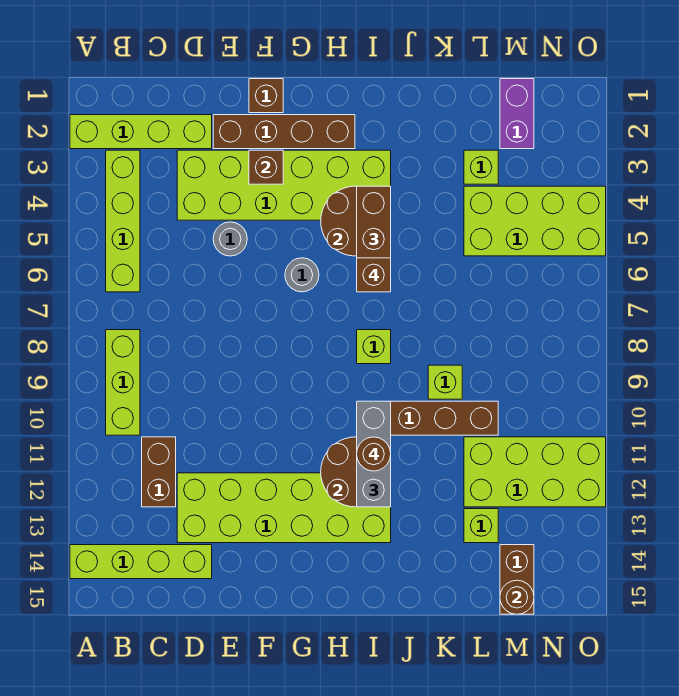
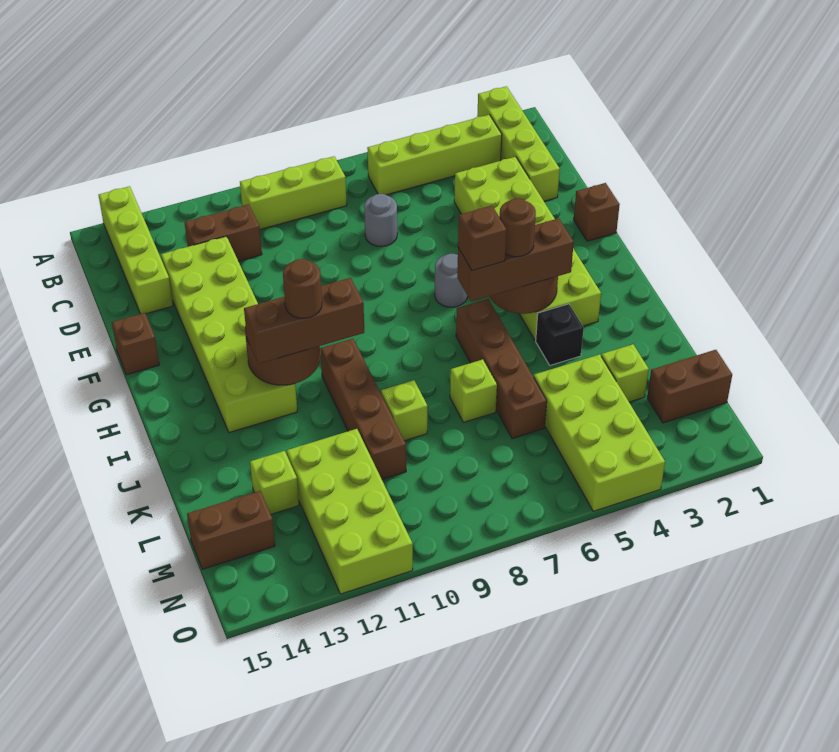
brown 1x4 brick [213,115,355,149] -> brown 1x4 brick moved to [456,299,547,439]
grey 1x1 round brick [213,222,247,256] -> grey 1x1 round brick moved to [364,194,397,246]
brown 1x1 brick [249,150,283,184] -> brown 1x1 brick moved to [112,313,159,375]
lime 1x1 brick [357,330,391,364] -> lime 1x1 brick moved to [450,359,497,422]
grey 1x3 brick [357,401,391,507] -> brown 1x3 brick [244,278,364,364]
none -> black 1x1 brick [536,304,584,365]
purple 1x2 brick [500,79,534,149] -> brown 1x2 brick [647,350,732,423]
brown 1x1 round brick [500,580,534,614] -> brown 1x1 round brick moved to [499,198,536,257]

